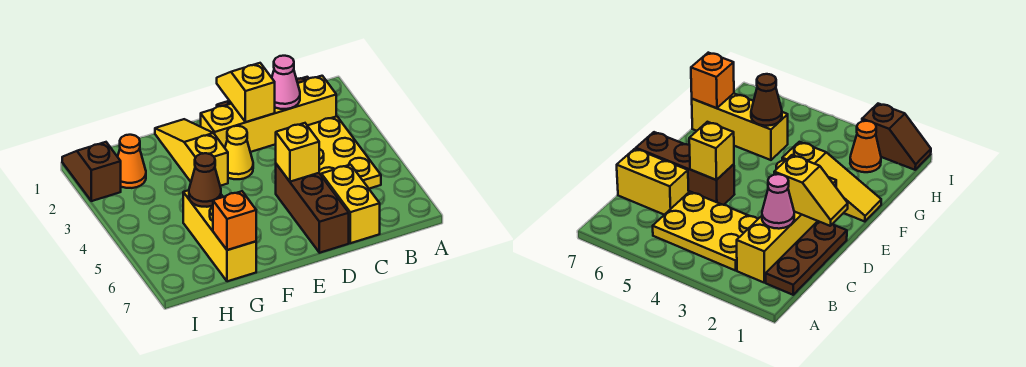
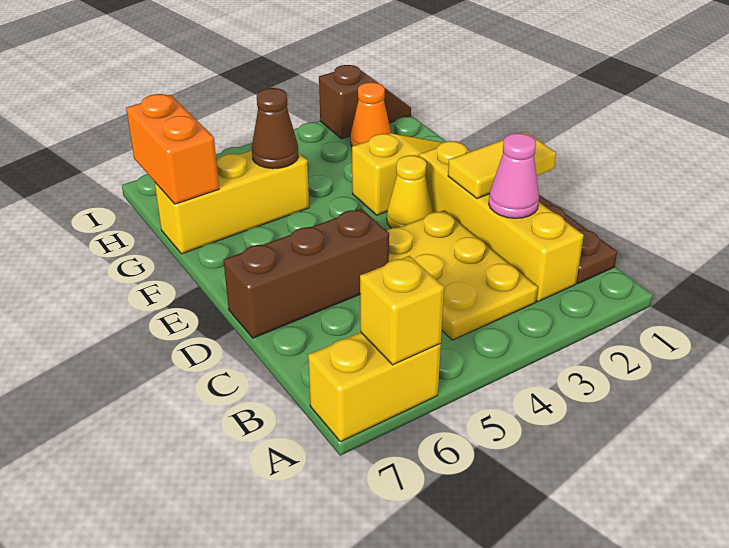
yellow 2x3 plate [307,116,381,189] -> yellow 2x3 plate turned to [386,210,538,340]
yellow 1x2 brick [321,165,380,243] -> yellow 1x2 brick moved to [308,332,441,442]
yellow 1x2 slope [217,63,275,122] -> yellow 1x2 tile [448,132,556,199]
yellow 1x1 brick [276,123,319,182] -> yellow 1x1 brick moved to [360,256,444,365]
orange 1x1 brick [213,191,256,250] -> orange 1x2 brick [126,94,219,204]

